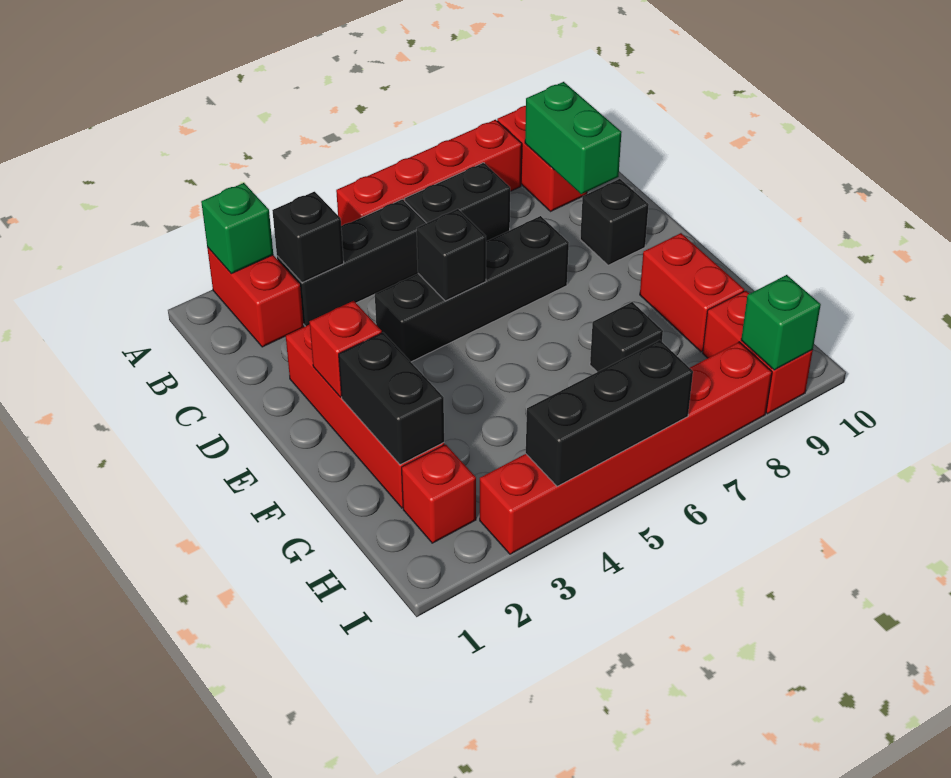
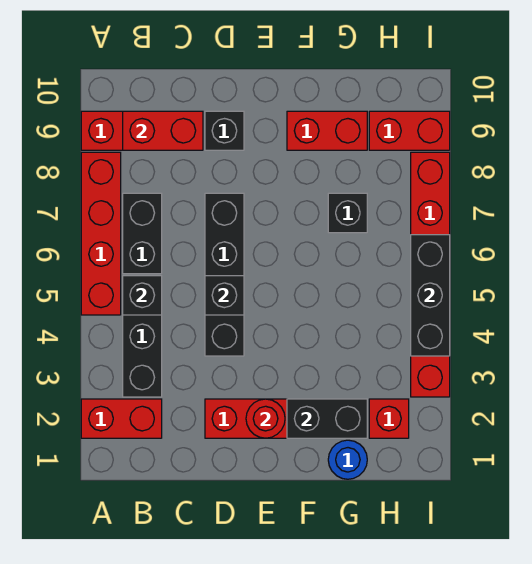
green 1x1 brick [201,183,273,274] -> none
black 1x1 brick [272,192,344,283] -> black 1x1 brick moved to [123,276,162,315]
green 1x2 brick [525,82,622,194] -> red 1x2 brick [123,111,203,150]
red 1x1 brick [310,301,382,397] -> red 1x1 round brick [246,399,285,438]
none -> blue 1x1 round brick [328,440,367,479]
green 1x1 brick [741,275,821,370] -> none

